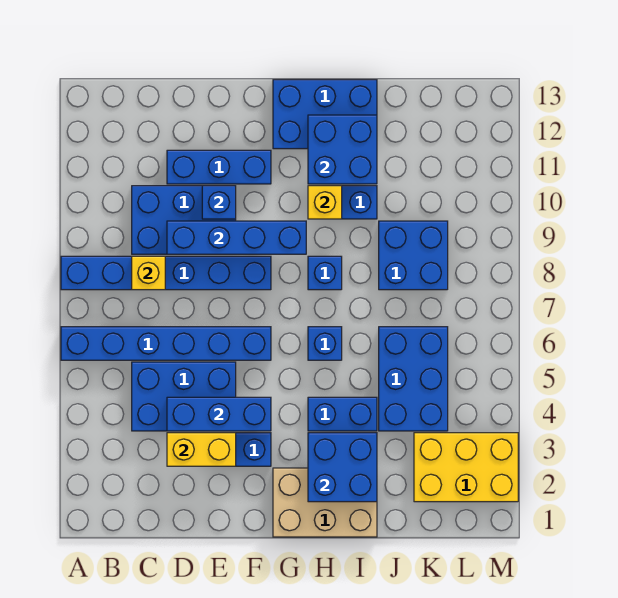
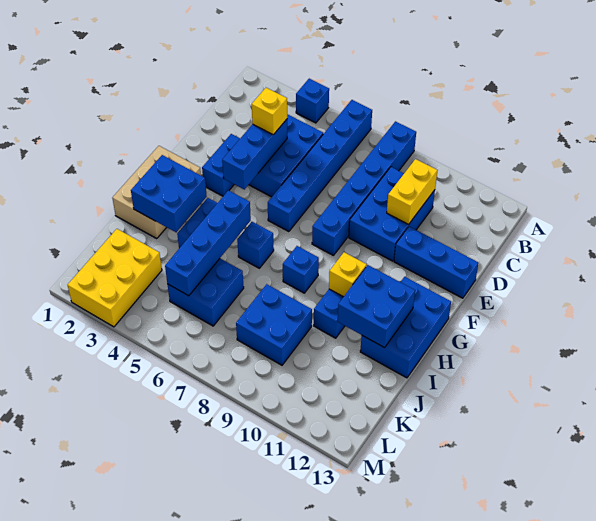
yellow 1x1 brick [132,256,165,290] -> yellow 1x1 brick moved to [252,88,287,135]
yellow 1x2 brick [167,433,236,466] -> yellow 1x2 brick moved to [387,159,437,225]
blue 1x4 brick [167,221,306,254] -> blue 1x4 brick moved to [165,191,251,296]
blue 1x3 brick [167,150,271,184] -> blue 1x3 brick turned to [394,227,479,298]
blue 1x1 brick [202,186,236,219] -> blue 1x1 brick moved to [296,79,329,123]
blue 2x3 brick [379,327,448,431] -> blue 2x2 brick [167,259,244,326]

